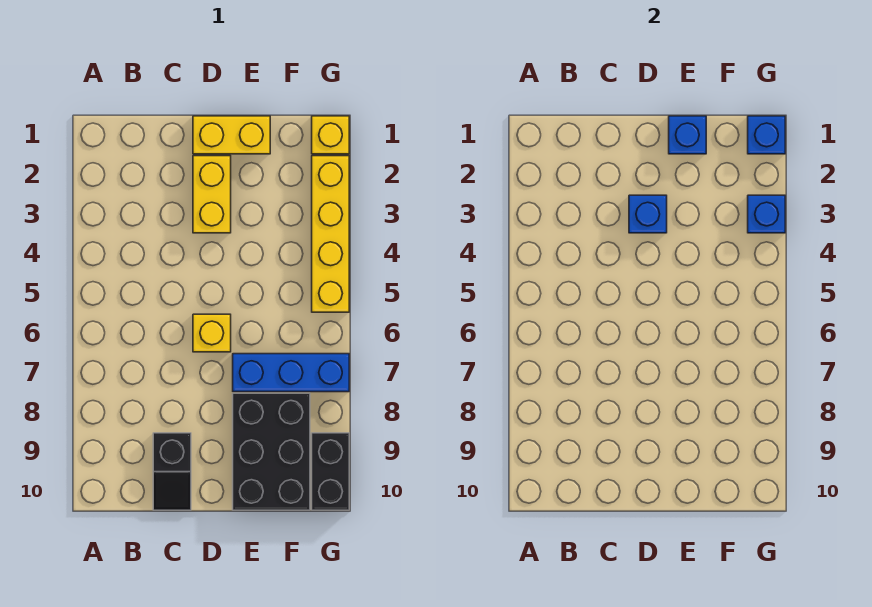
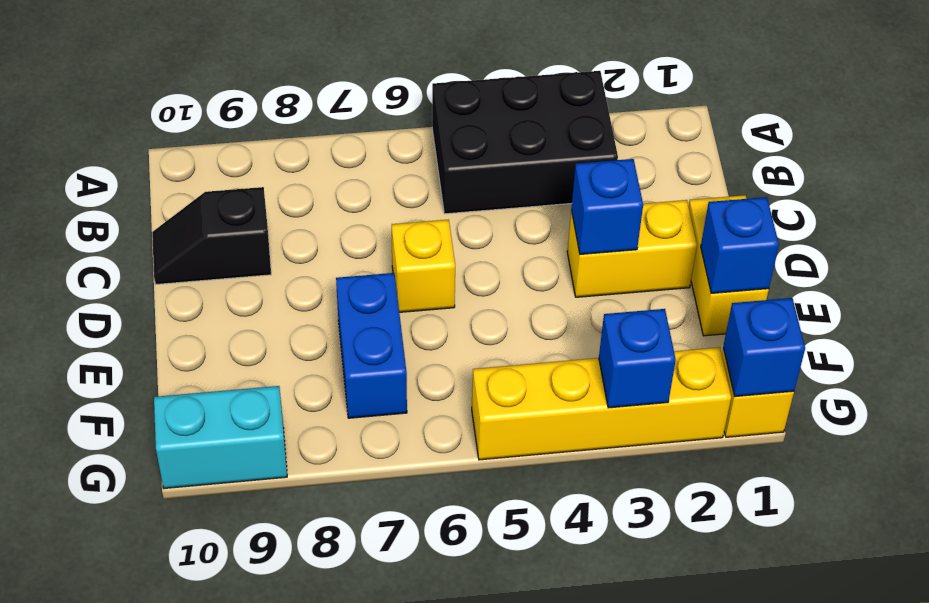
blue 1x3 brick [233,354,349,392] -> blue 1x2 brick [336,273,407,418]
black 2x3 brick [233,393,310,510] -> black 2x3 brick moved to [432,71,618,214]
black 1x2 brick [312,433,349,510] -> cyan 1x2 brick [154,386,287,488]

